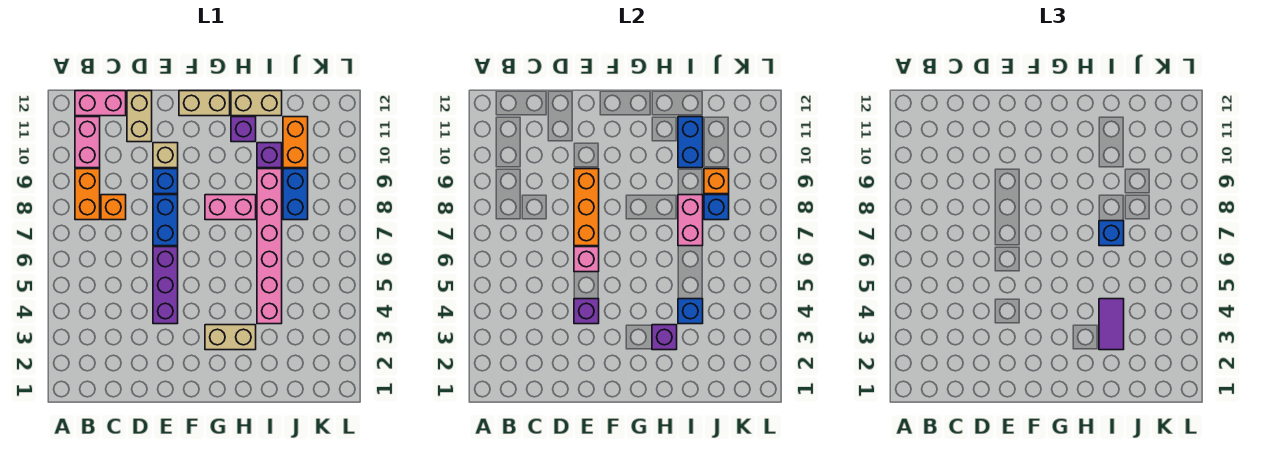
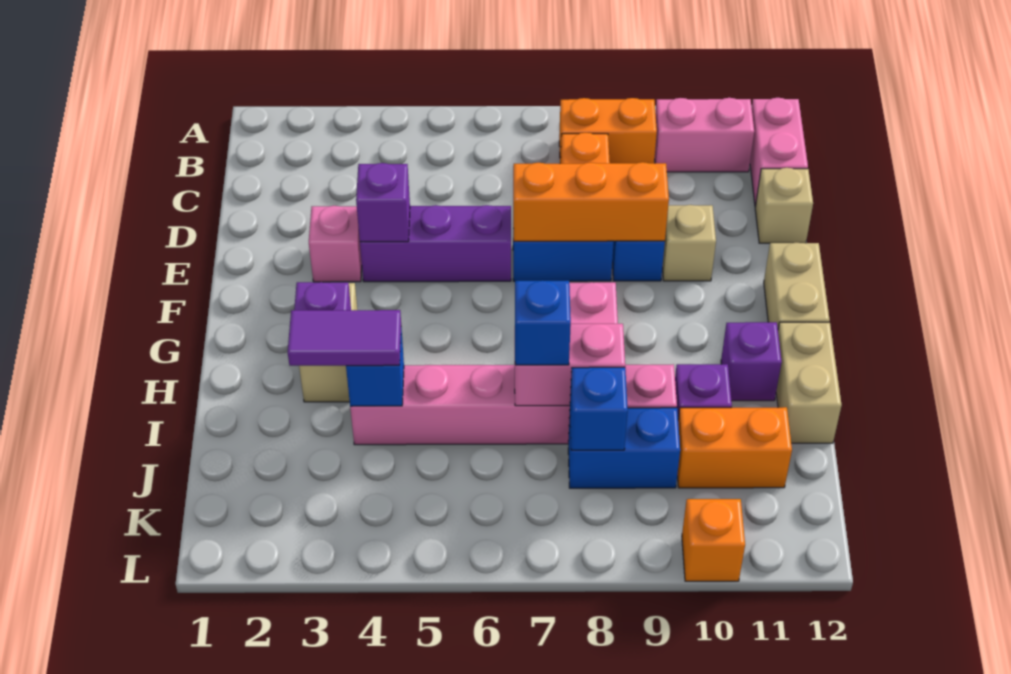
tan 1x2 brick [127,91,152,142] -> tan 1x1 brick [755,168,813,243]
pink 1x1 brick [574,247,599,272] -> pink 1x1 brick moved to [309,206,362,282]
blue 1x2 brick [678,117,703,168] -> none
orange 1x1 brick [704,169,729,194] -> orange 1x1 brick moved to [682,499,745,581]

